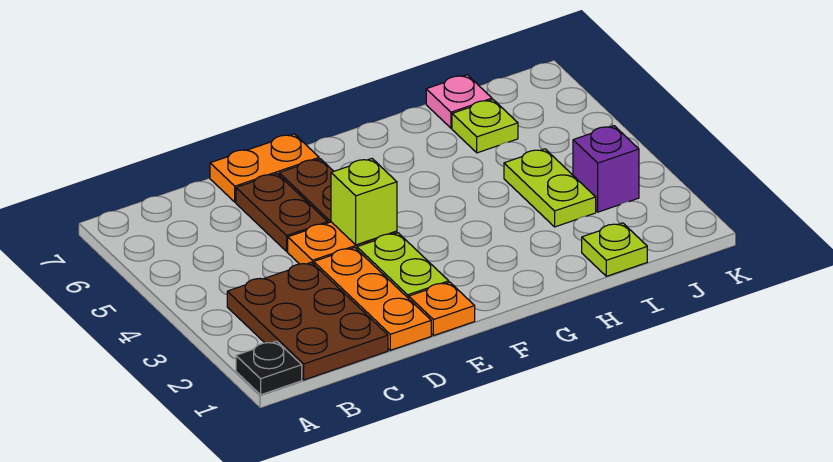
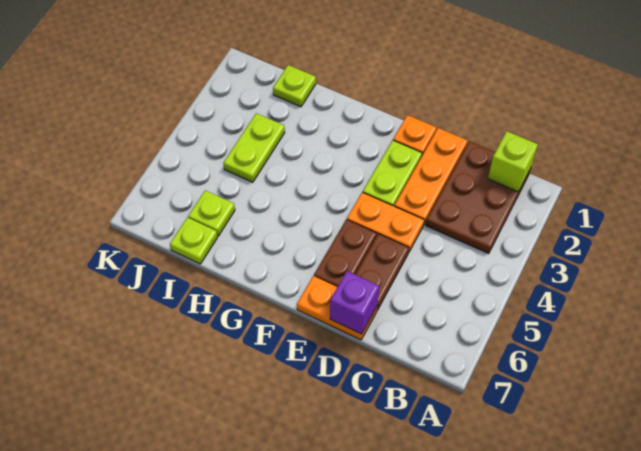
black 1x1 plate [236,341,302,395] -> none
lime 1x1 brick [331,159,397,245] -> lime 1x1 brick moved to [488,131,538,192]
pink 1x1 plate [426,75,492,128] -> lime 1x1 plate [170,217,218,264]
purple 1x1 brick [573,126,639,212] -> purple 1x1 brick moved to [330,271,379,334]

